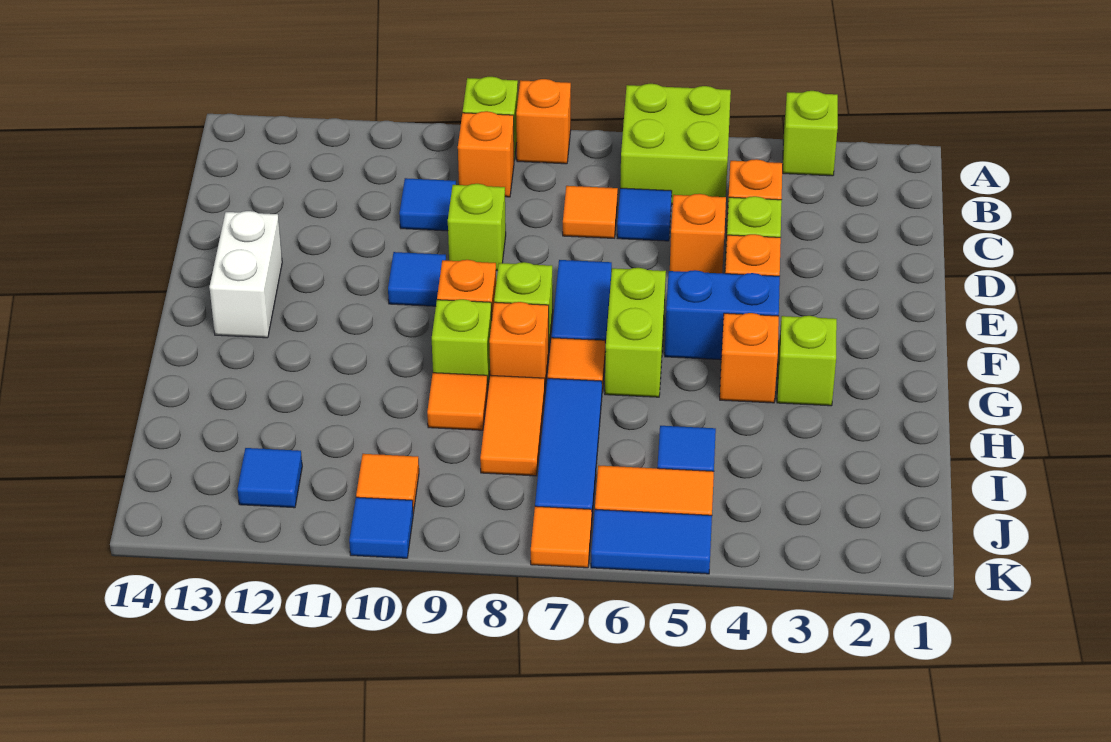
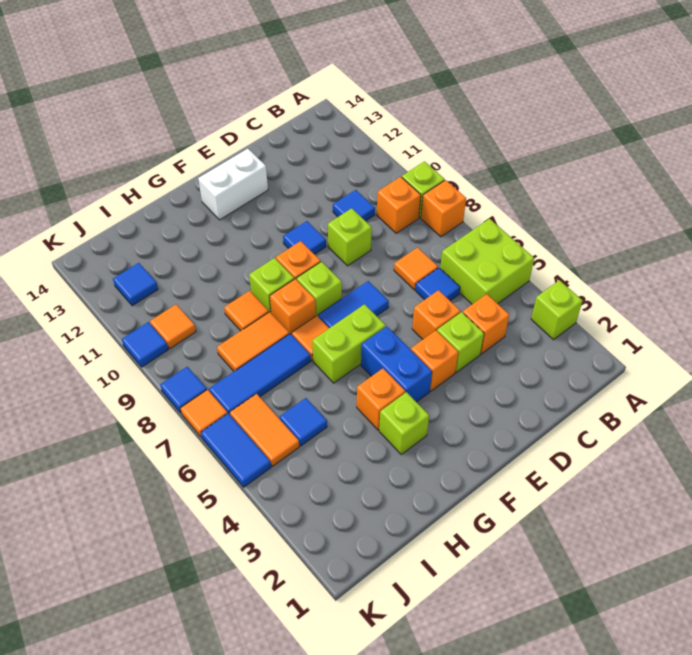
none -> blue 1x1 tile [160,367,207,413]

